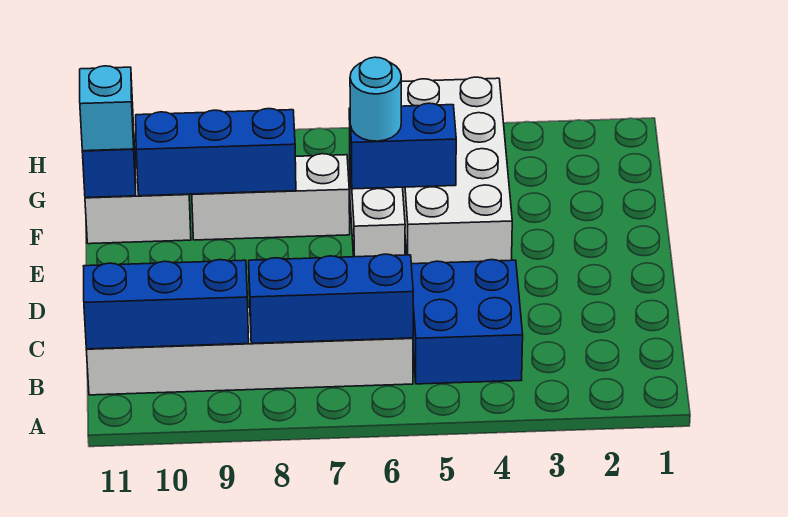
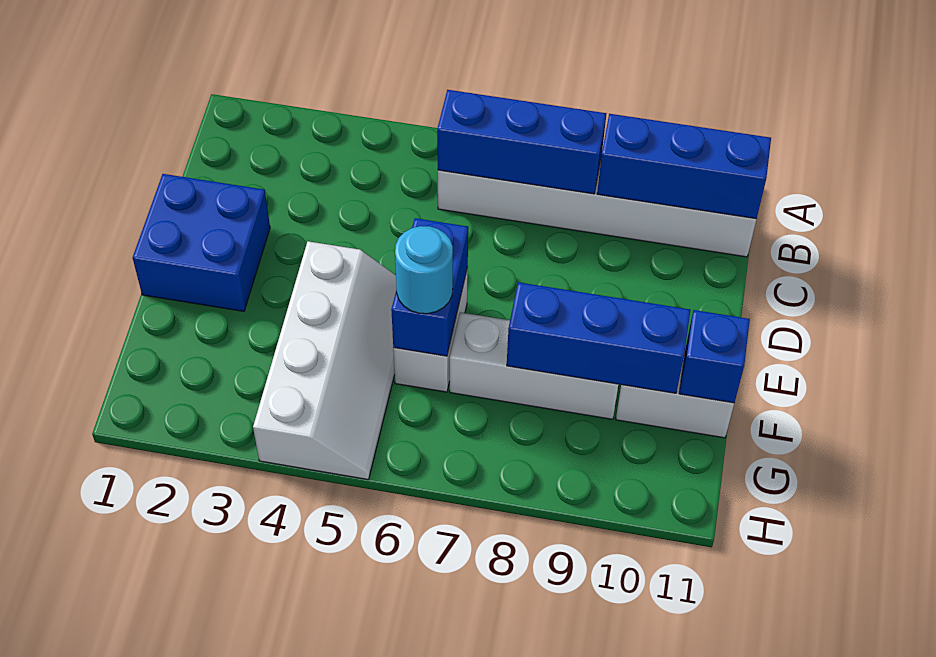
blue 2x2 brick [411,260,523,384] -> blue 2x2 brick moved to [133,174,270,311]
white 2x4 brick [401,77,512,264] -> white 2x4 slope [253,241,397,479]
blue 1x2 brick [349,103,456,189] -> blue 1x2 brick turned to [391,218,468,356]
cyan 1x1 brick [80,66,134,151] -> none

